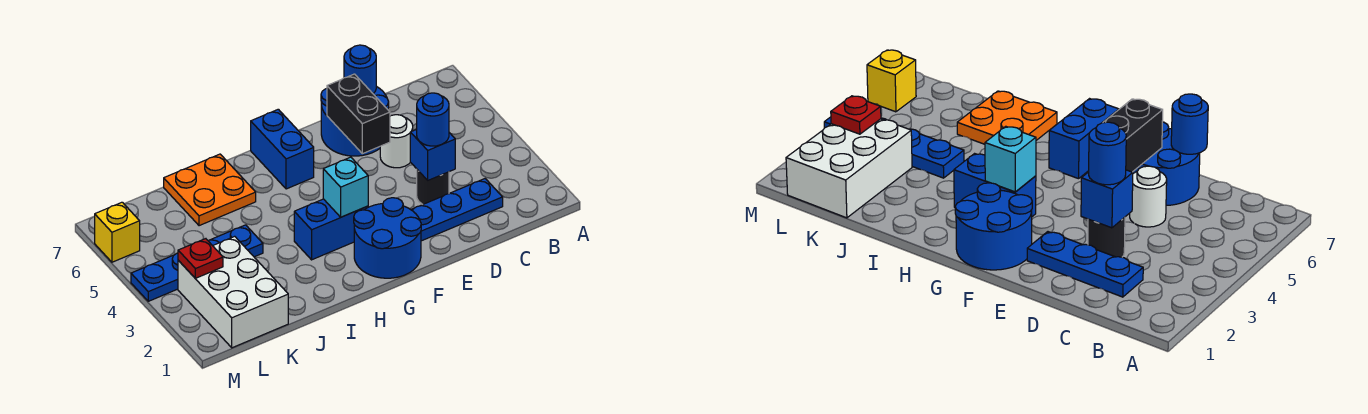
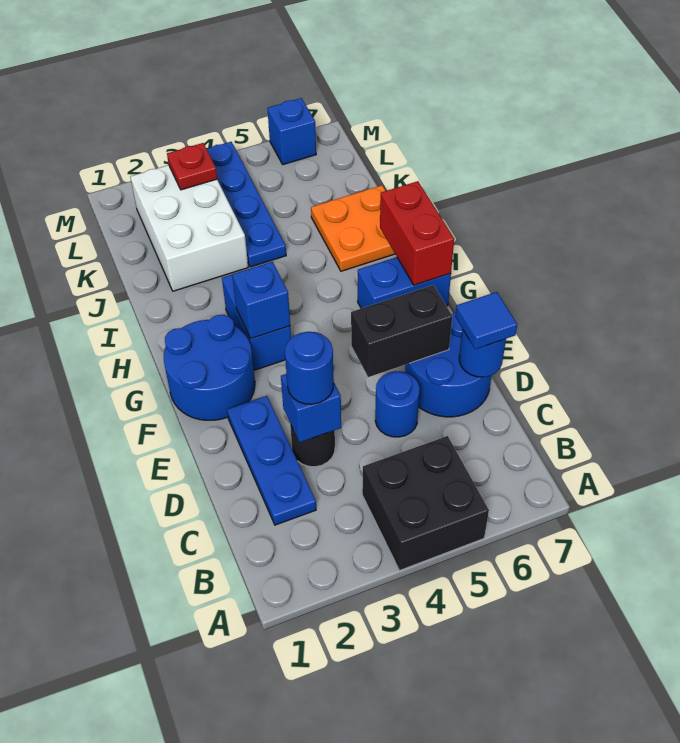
none -> black 2x2 brick [362,436,489,571]
white 1x1 round brick [380,115,413,168] -> blue 1x1 round brick [375,371,420,437]
none -> blue 1x1 tile [455,292,517,349]
cyan 1x1 brick [323,157,368,217] -> blue 1x1 brick [232,262,290,339]
none -> red 1x2 brick [380,181,454,285]
white 2x3 brick [178,236,288,348] -> white 2x3 brick turned to [130,165,248,291]
yellow 1x1 brick [95,202,140,262] -> blue 1x1 brick [267,98,316,165]

